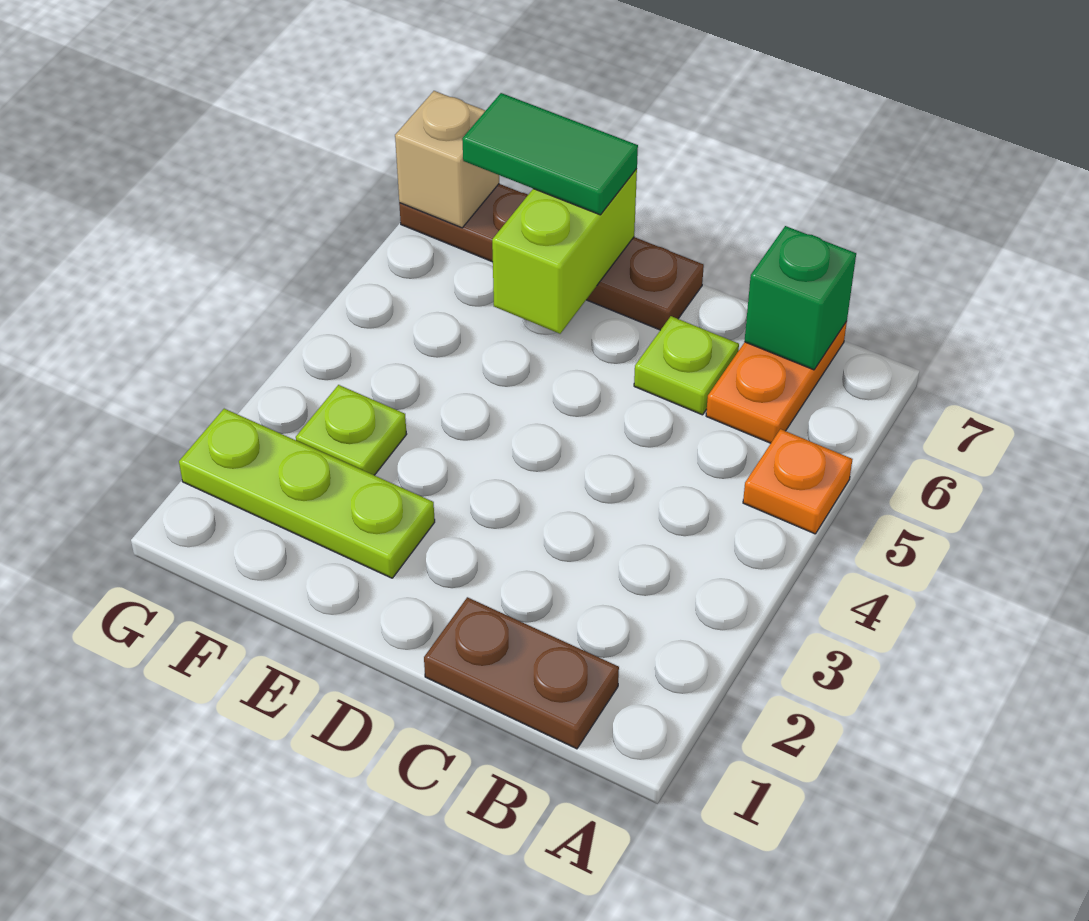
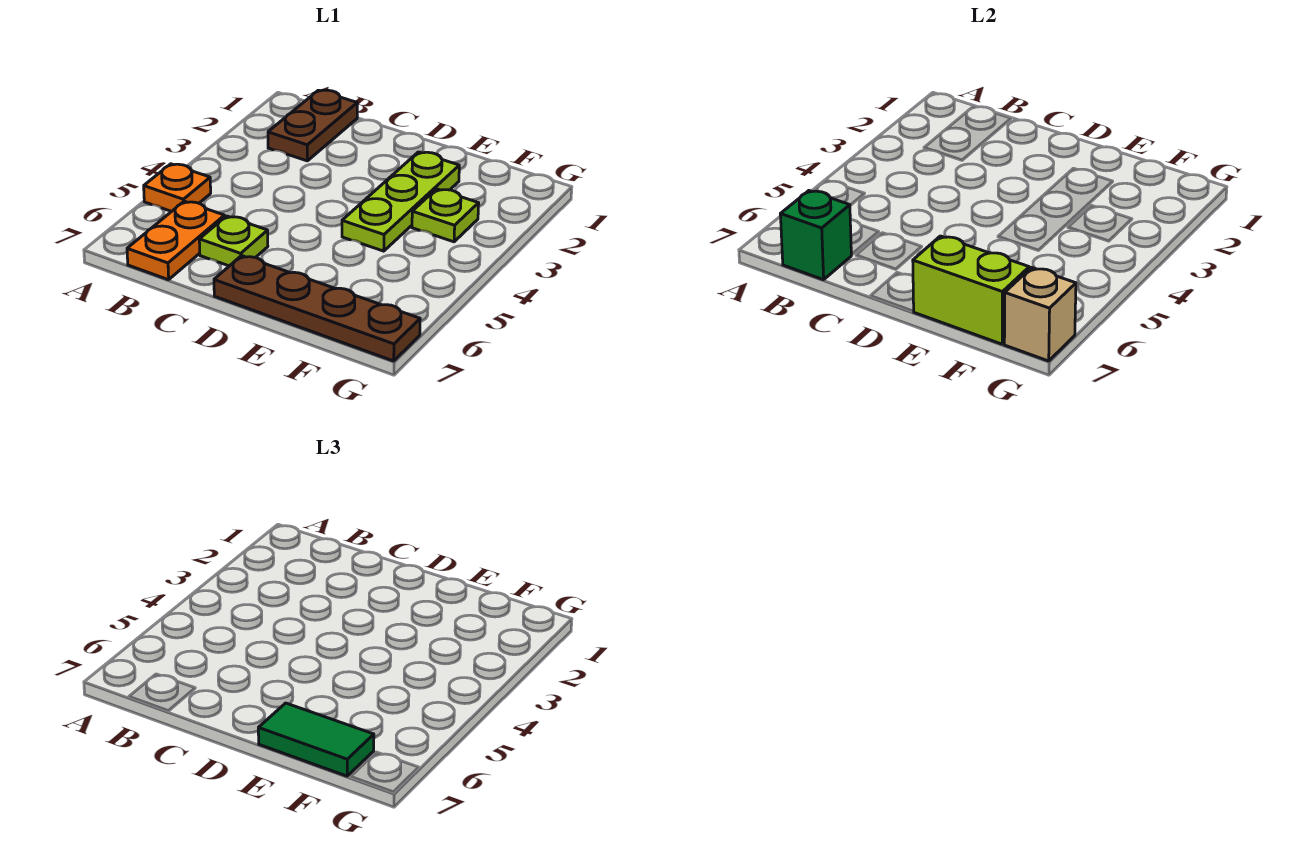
brown 1x2 plate [424,597,619,749] -> brown 1x2 plate turned to [268,90,357,161]
lime 1x3 plate [179,409,435,578] -> lime 1x3 plate turned to [342,152,459,251]
lime 1x2 brick [492,169,637,334] -> lime 1x2 brick turned to [913,236,1029,344]

